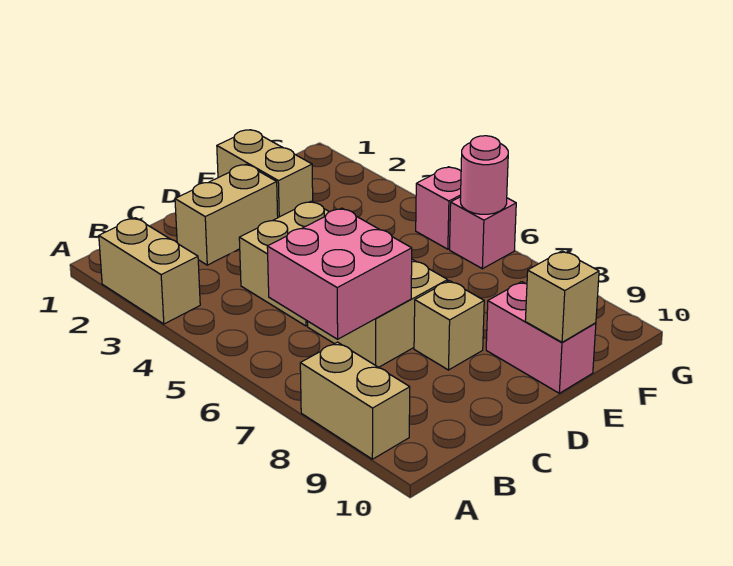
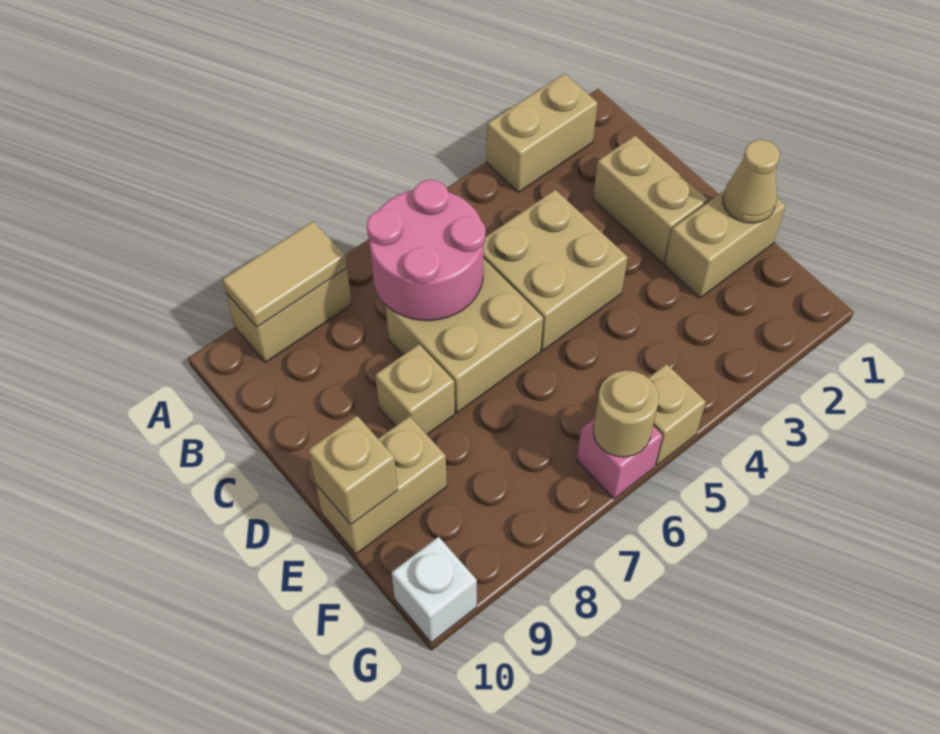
none -> tan 1x2 tile [222,222,347,327]
pink 2x2 brick [267,208,412,339] -> pink 2x2 round brick [367,180,485,321]
none -> tan 1x1 cone [723,140,780,223]
pink 1x2 brick [486,282,596,393] -> tan 1x2 brick [316,416,447,554]
pink 1x1 brick [416,167,461,249] -> tan 1x1 brick [649,364,706,465]
pink 1x1 round brick [460,136,508,214] -> tan 1x1 round brick [593,371,659,457]
none -> white 1x1 brick [392,537,477,642]

